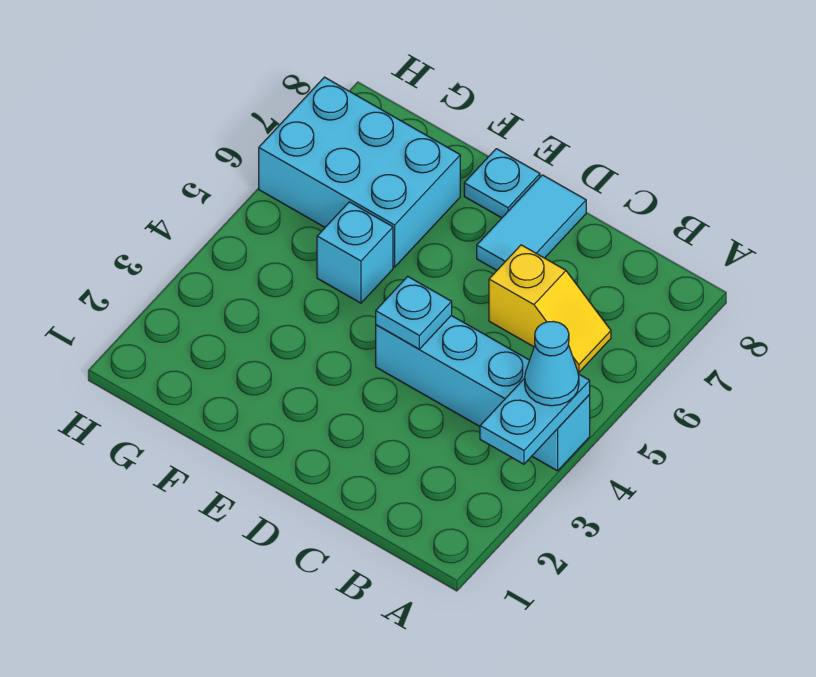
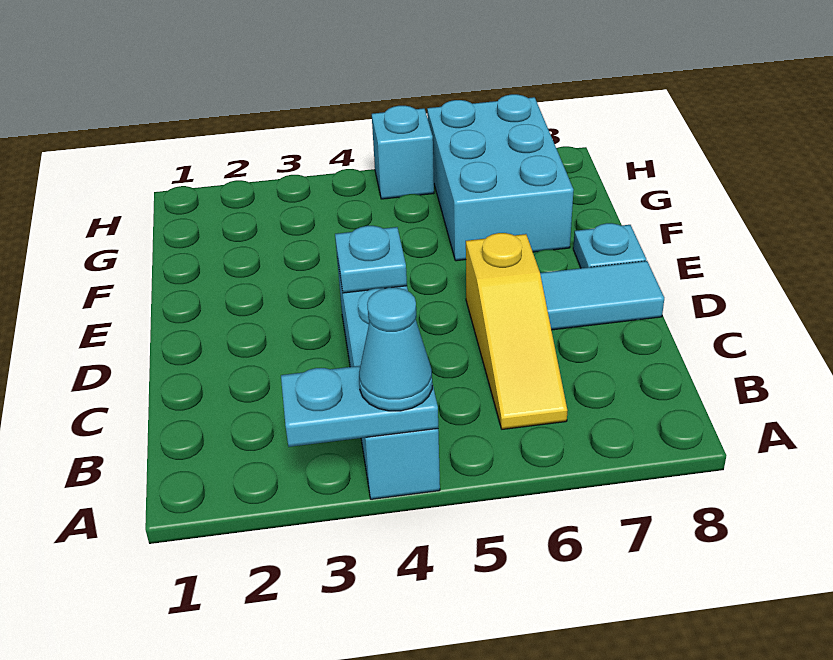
yellow 1x2 slope [489,245,611,372] -> yellow 1x3 slope [466,233,567,429]
cyan 1x1 brick [317,202,393,303] -> cyan 1x1 brick moved to [372,106,434,199]

